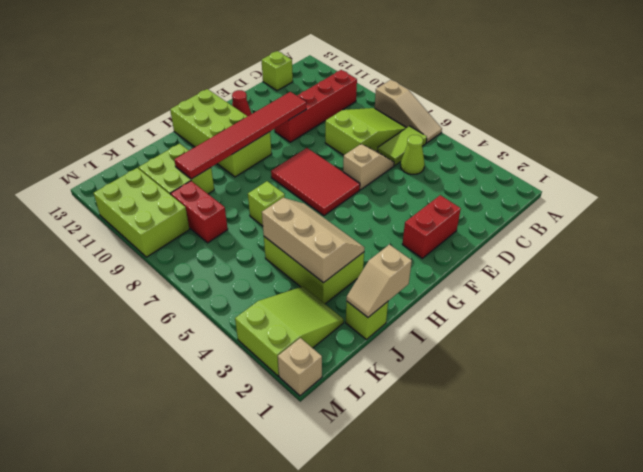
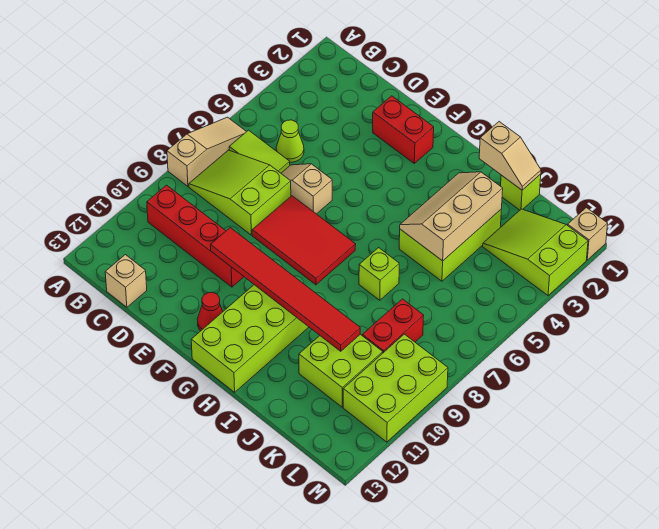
lime 1x1 brick [262,51,293,91] -> tan 1x1 brick [105,255,147,307]
red 2x3 tile [271,148,360,216] -> red 2x3 tile turned to [252,196,356,285]

